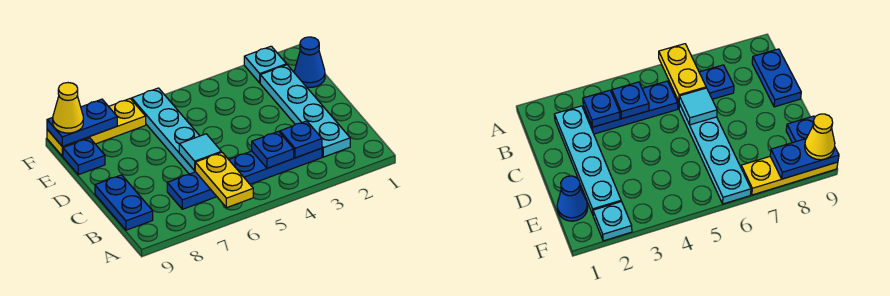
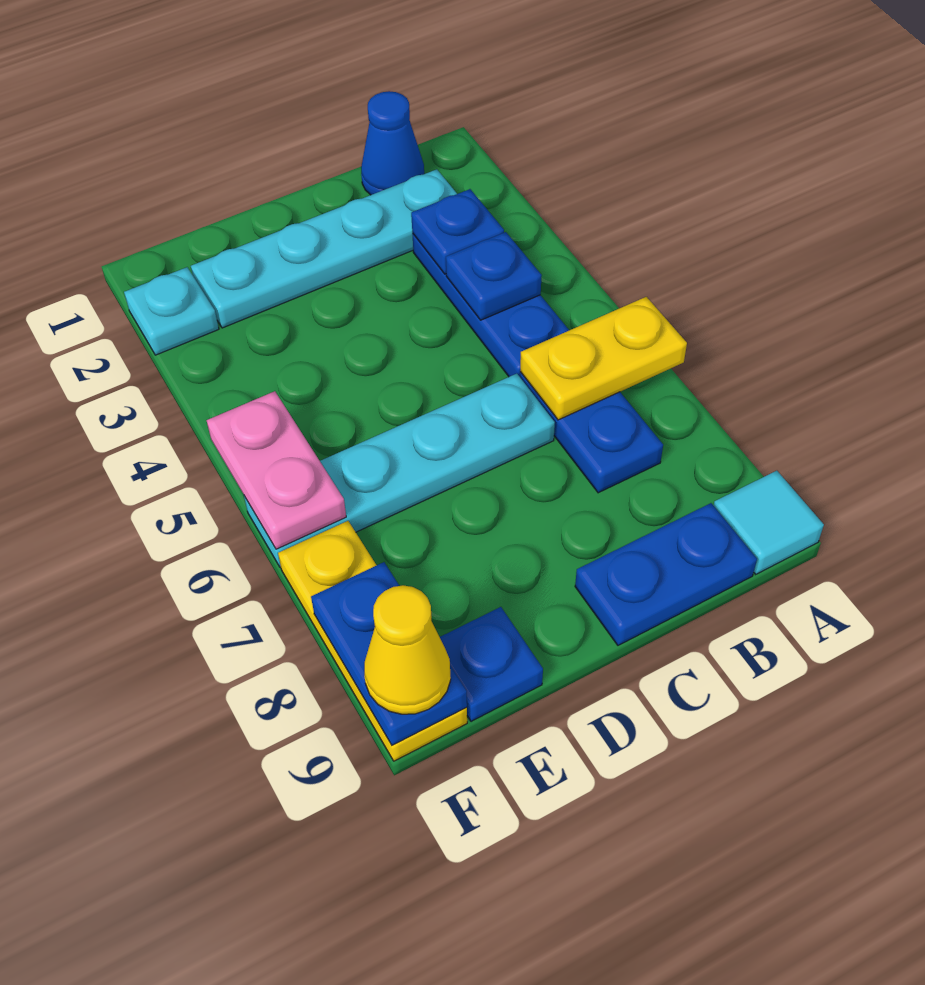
cyan 1x1 tile [179,134,221,171] -> cyan 1x1 tile moved to [713,471,824,574]
blue 1x1 cone [294,37,325,87] -> blue 1x1 cone moved to [361,91,424,195]
none -> pink 1x2 plate [207,391,346,549]

